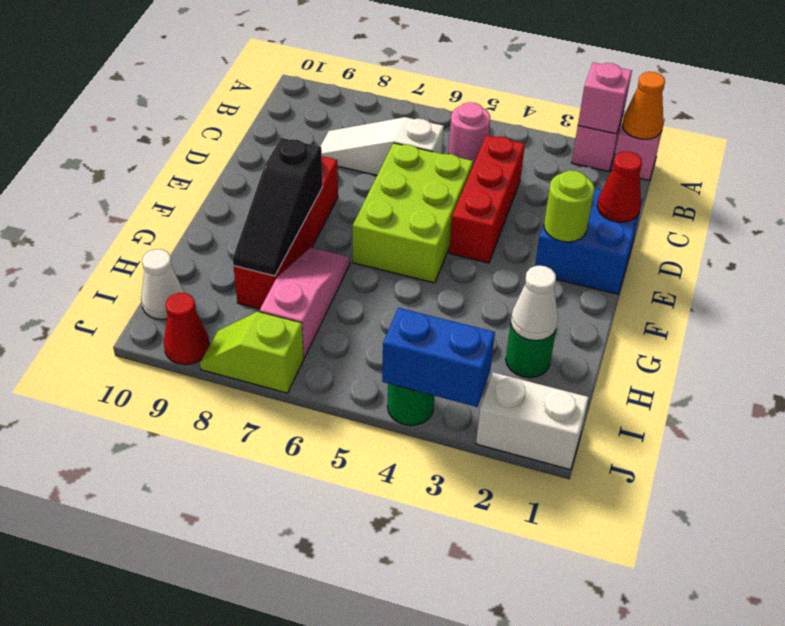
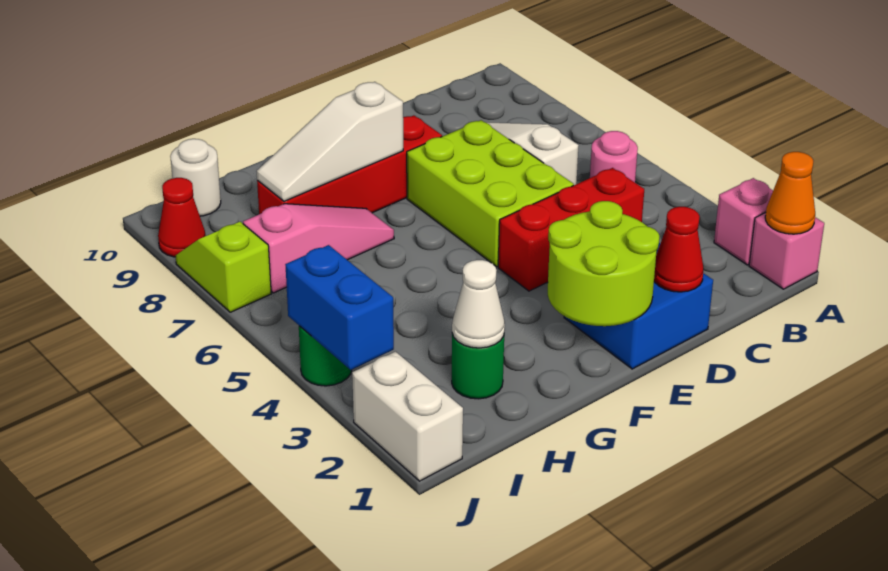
pink 1x1 brick [578,63,632,134] -> none
lime 2x3 brick [353,143,473,283] -> lime 2x3 brick turned to [407,120,574,267]
lime 1x1 round brick [544,170,594,242] -> lime 2x2 round brick [548,201,659,326]
black 1x3 slope [233,138,323,276] -> white 1x3 slope [257,82,403,201]
white 1x1 cone [141,249,184,320] -> white 1x1 round brick [170,139,221,216]

